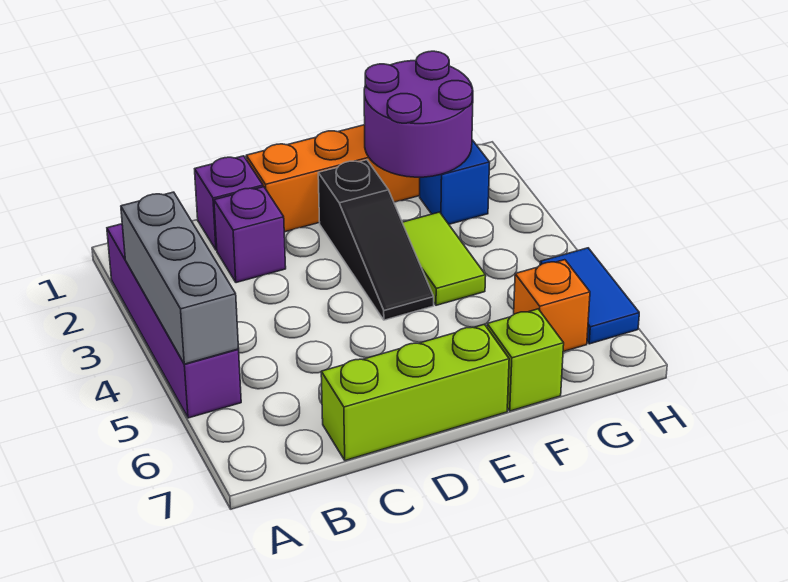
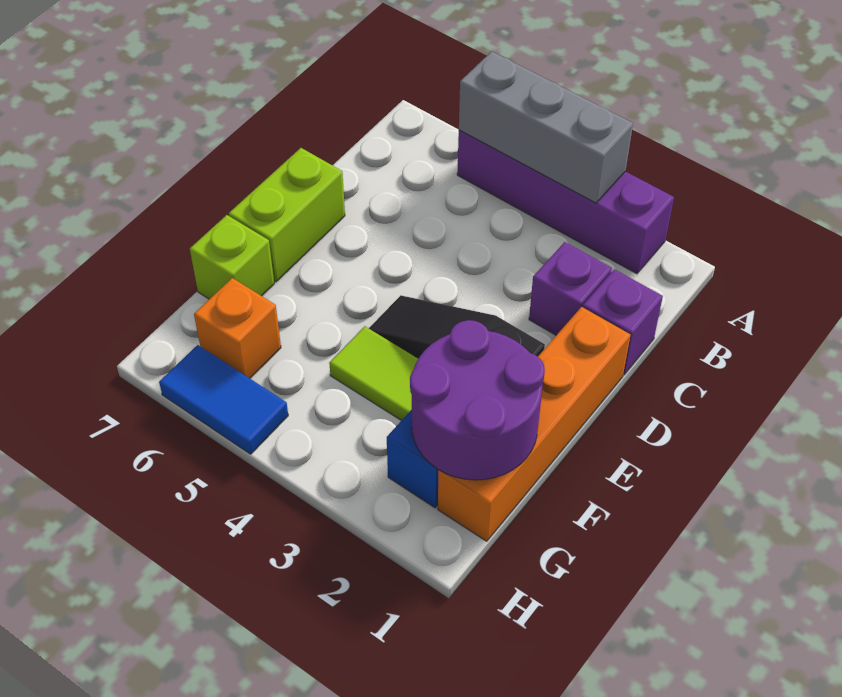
lime 1x3 brick [321,324,509,461] -> lime 1x2 brick [229,148,345,282]

